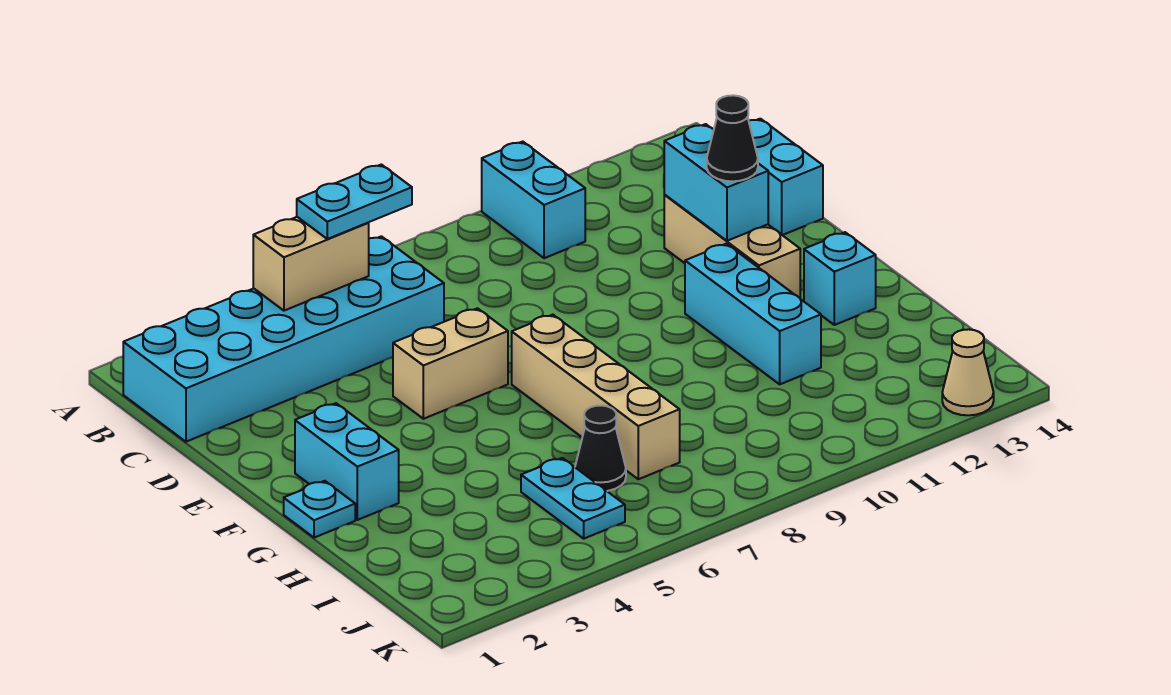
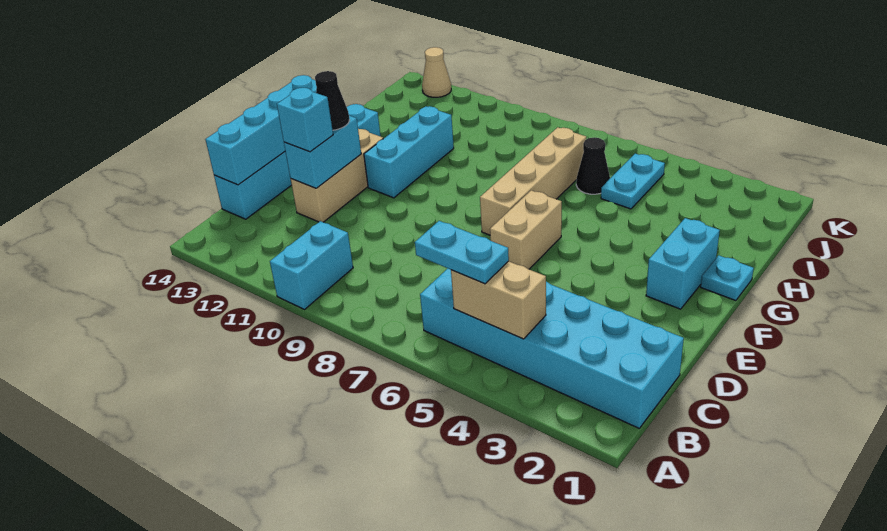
none -> cyan 1x4 brick [205,75,317,185]
none -> cyan 1x1 brick [277,88,333,152]
tan 1x2 brick [393,308,508,419] -> tan 1x2 brick turned to [490,190,562,269]

